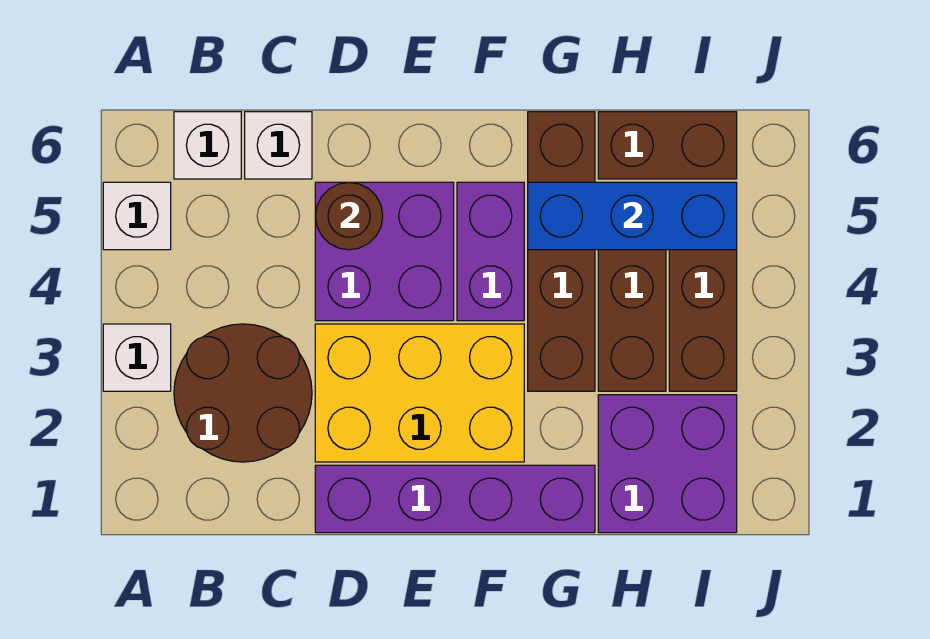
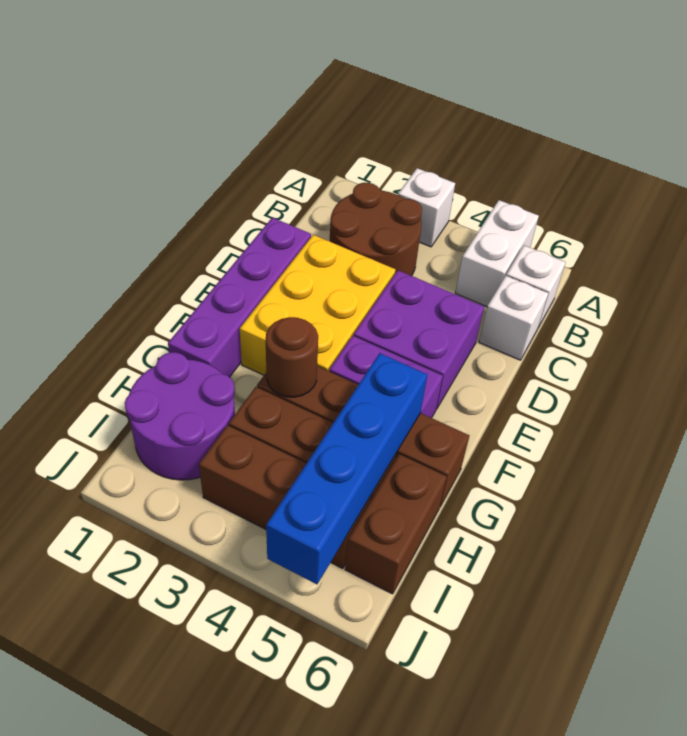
white 1x1 brick [103,182,171,250] -> white 1x2 brick [455,200,539,307]
brown 1x1 round brick [315,182,383,250] -> brown 1x1 round brick moved to [266,317,318,397]
blue 1x3 brick [528,182,737,250] -> blue 1x4 brick [266,353,427,584]
purple 2x2 brick [598,395,737,533] -> purple 2x2 round brick [125,352,235,480]

